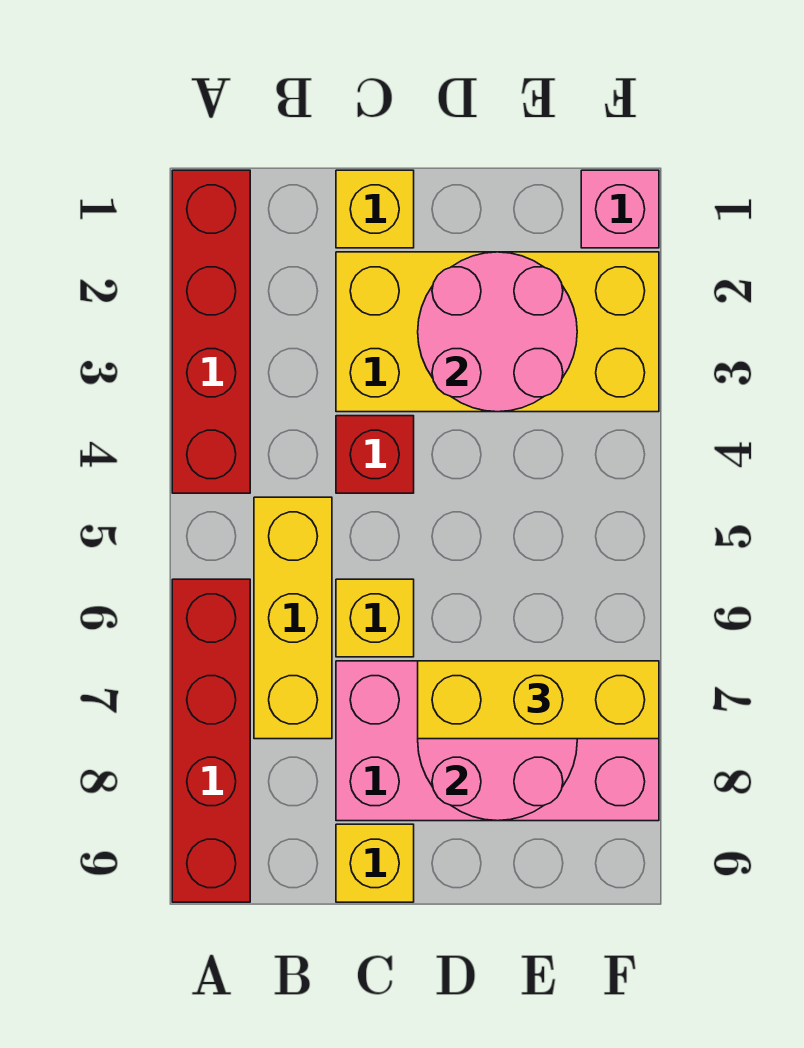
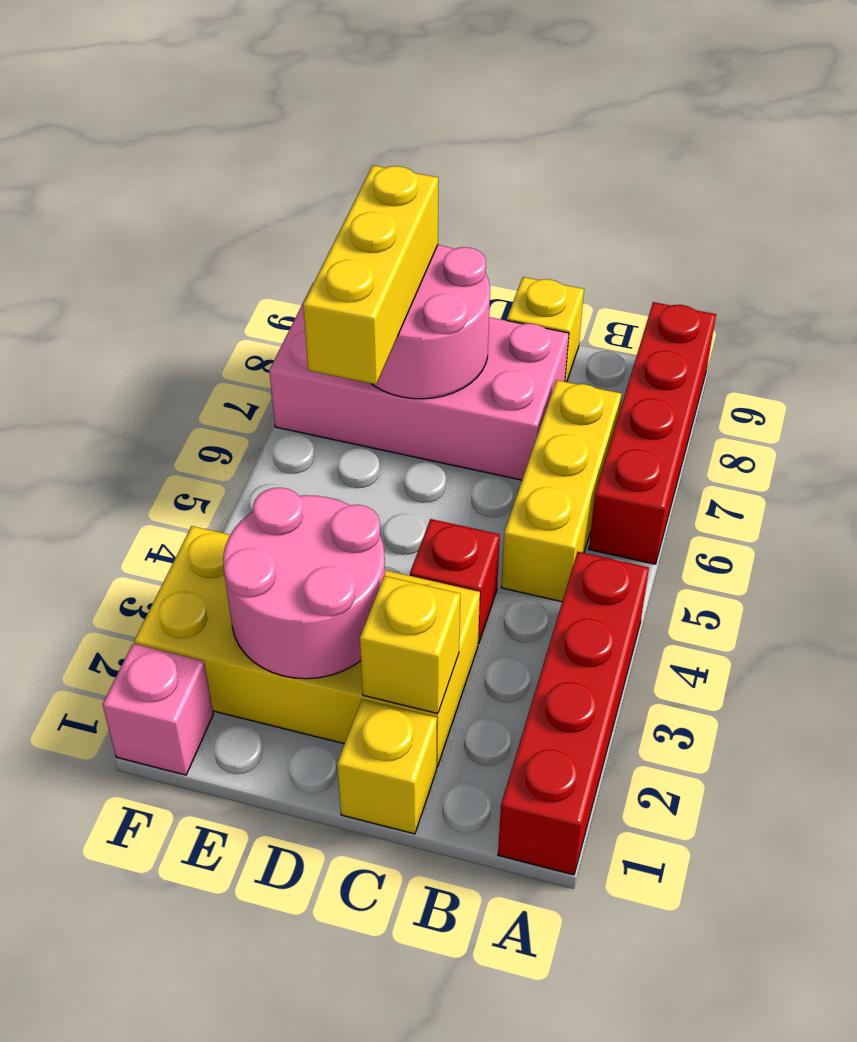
yellow 1x1 brick [336,579,414,657] -> yellow 1x1 brick moved to [360,576,460,714]
yellow 1x3 brick [418,661,659,739] -> yellow 1x3 brick turned to [303,165,438,384]

